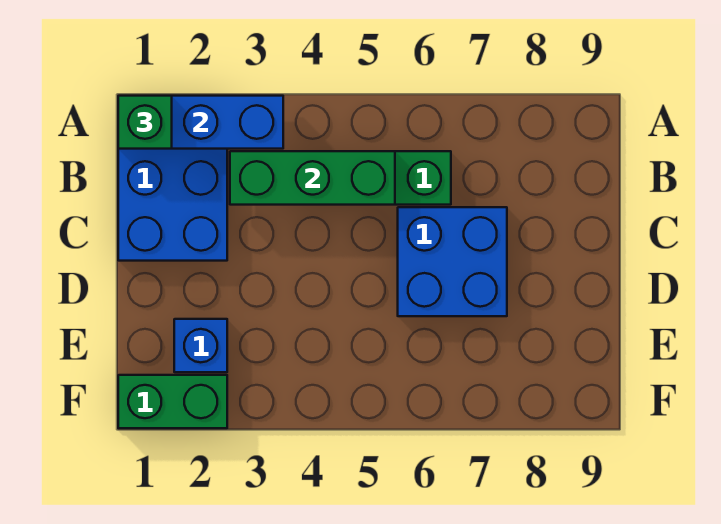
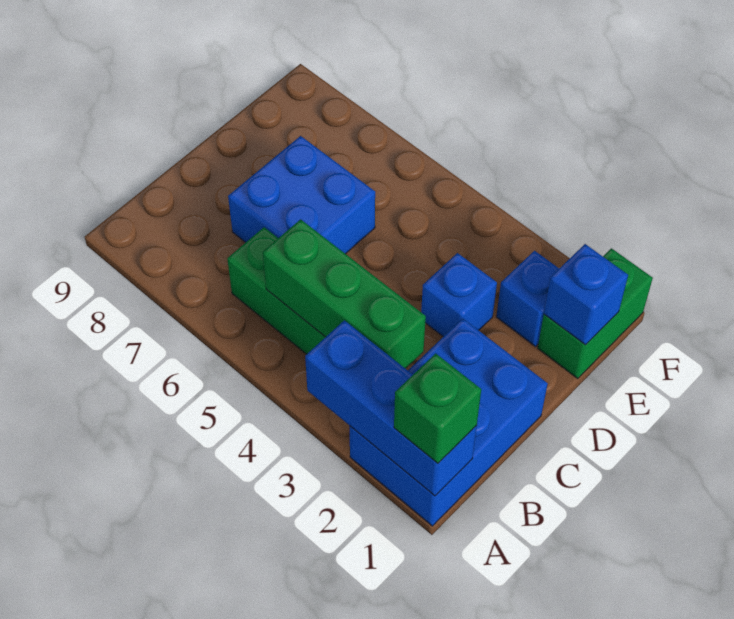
none -> blue 1x1 brick [421,253,497,337]
none -> blue 1x1 brick [544,244,628,345]
green 1x2 brick [118,375,227,428] -> green 1x2 brick turned to [538,248,653,379]

